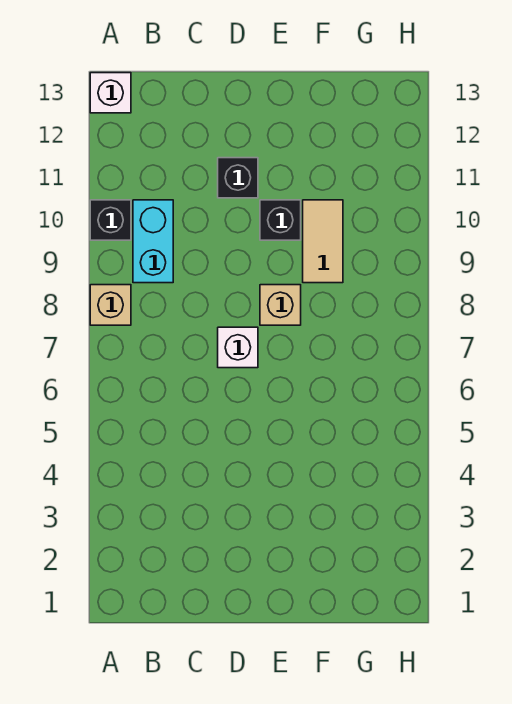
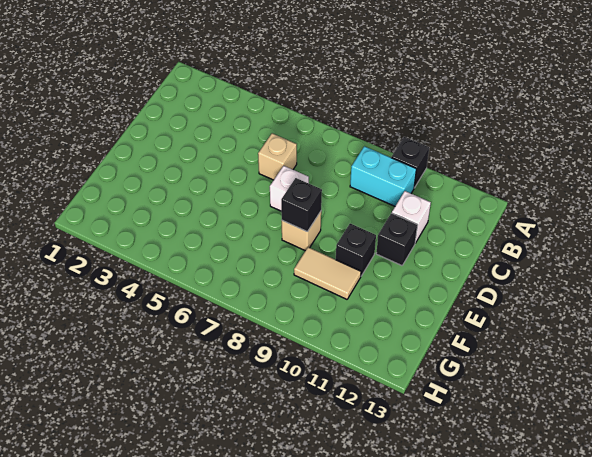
tan 1x1 brick [90,285,131,325] -> tan 1x1 brick moved to [258,133,297,180]
white 1x1 brick [90,73,131,113] -> white 1x1 brick moved to [392,191,431,243]
none -> black 1x1 brick [281,178,322,232]

